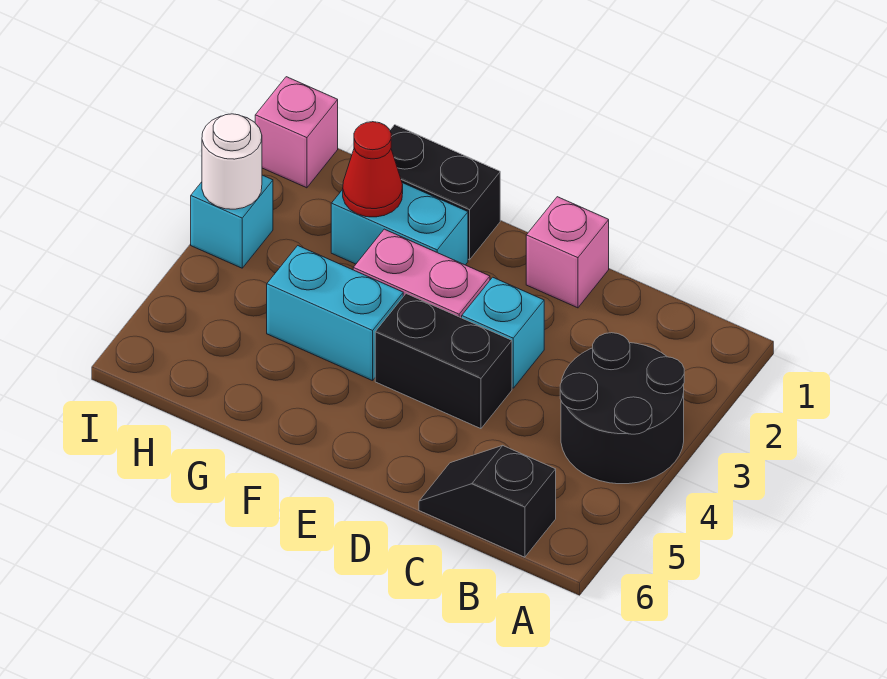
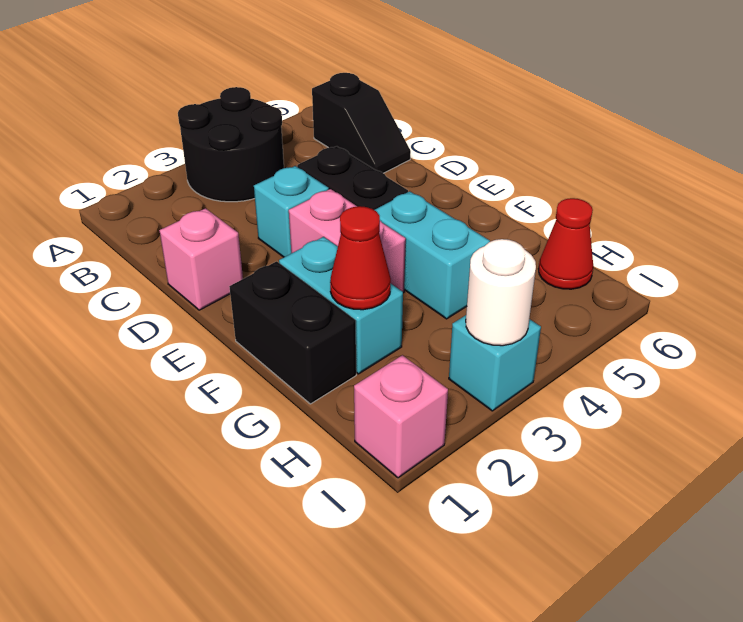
none -> red 1x1 cone [538,198,593,289]

